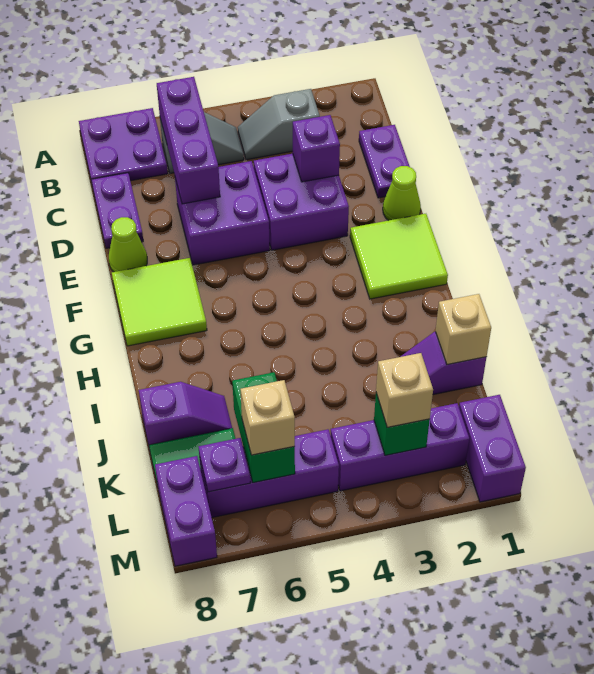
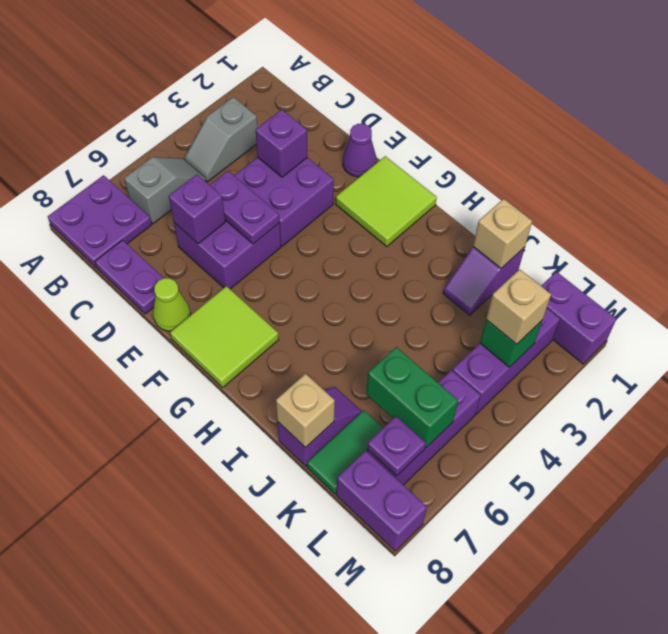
purple 1x3 brick [157,77,220,204] -> purple 1x1 brick [169,174,225,244]
purple 1x2 plate [359,125,410,198] -> purple 1x2 plate moved to [210,171,280,244]
lime 1x1 cone [383,166,421,221] -> purple 1x1 cone [343,124,376,177]
tan 1x1 brick [240,380,295,455] -> tan 1x1 brick moved to [276,374,335,448]

